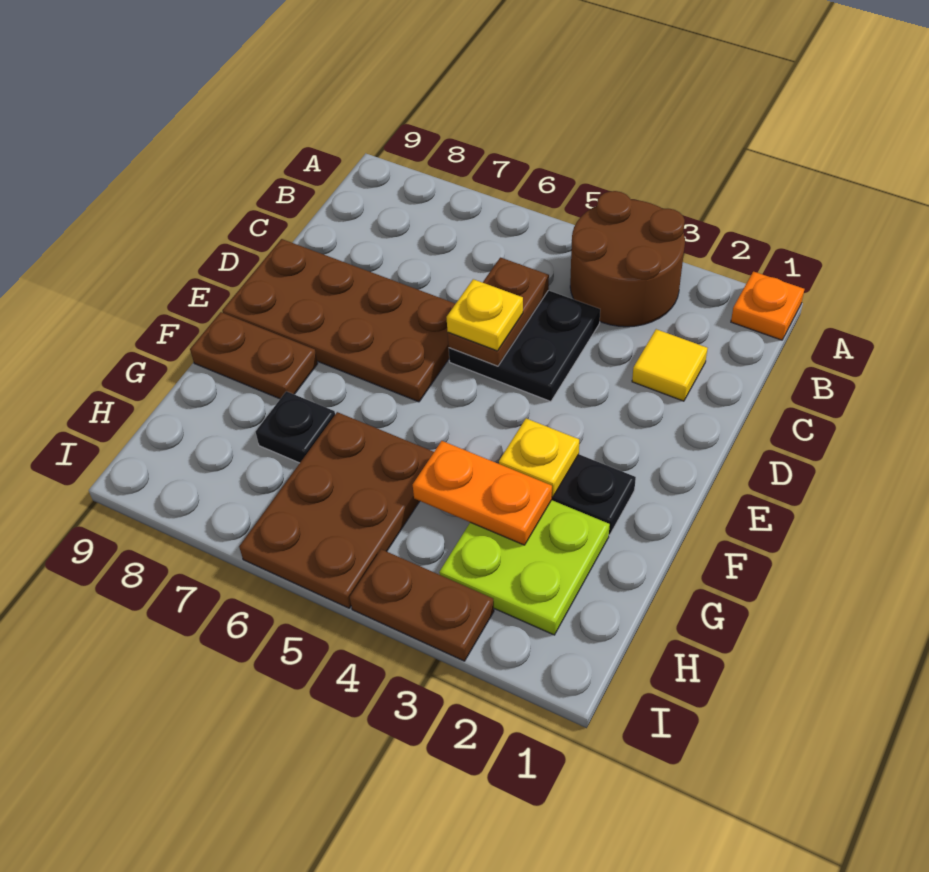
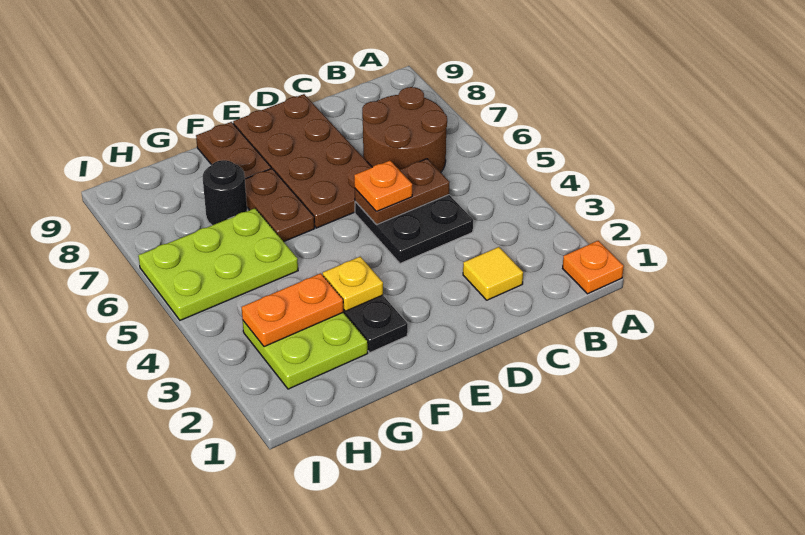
brown 2x2 round brick [570,191,685,327] -> brown 2x2 round brick moved to [362,87,447,172]
yellow 1x1 plate [447,279,523,351] -> orange 1x1 plate [354,161,412,211]
orange 1x2 plate [413,441,552,545] -> orange 1x2 plate turned to [242,273,343,347]
brown 2x3 plate [239,412,434,608] -> lime 2x3 plate [138,208,298,320]
black 1x1 plate [256,391,335,463] -> black 1x1 round brick [203,160,247,225]
brown 1x2 plate [350,549,494,661] -> brown 1x2 plate moved to [245,169,315,242]

